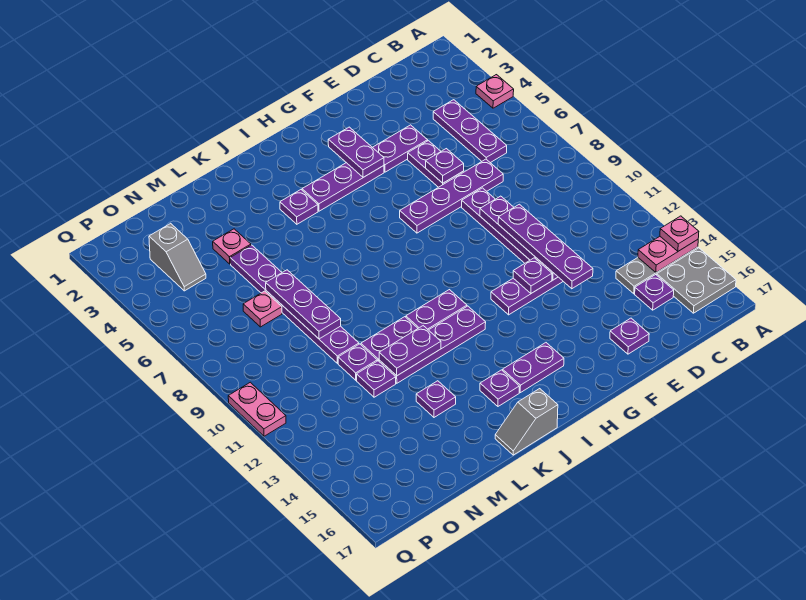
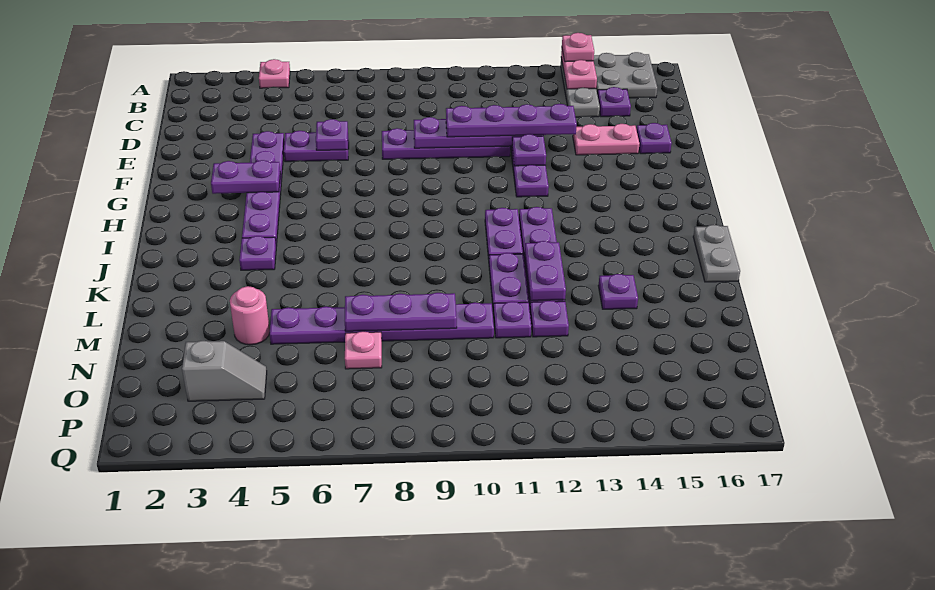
purple 1x3 plate [433,100,507,163] -> none
purple 1x4 plate [400,159,503,233] -> none
purple 1x2 plate [503,343,564,393] -> none
purple 1x1 plate [480,370,519,406] -> none
grey 1x2 slope [495,389,558,455] -> grey 1x2 plate [693,225,740,282]
pink 1x1 plate [213,229,251,264] -> pink 1x1 round brick [230,286,270,345]
pink 1x2 plate [228,382,286,436] -> pink 1x2 plate moved to [573,124,639,155]

